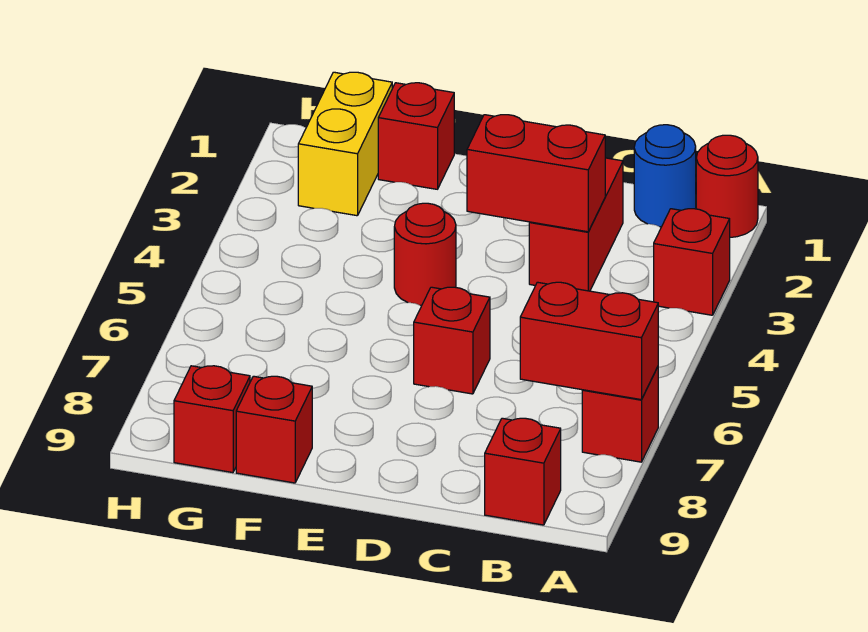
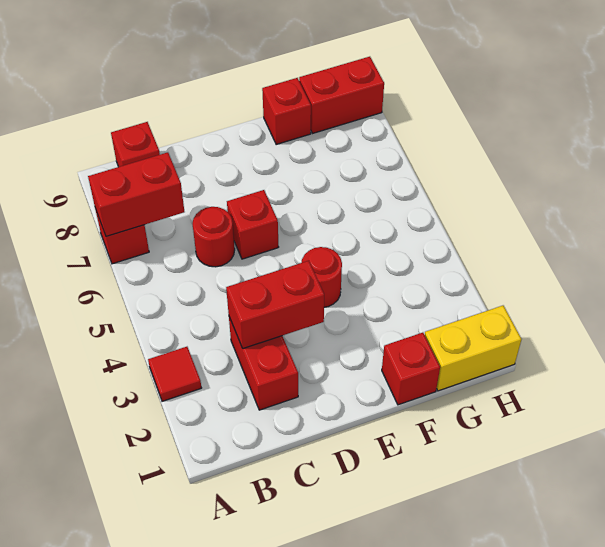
red 1x1 round brick [696,135,758,237] -> red 1x1 round brick moved to [192,207,235,267]
red 1x1 brick [654,209,730,315] -> red 1x1 tile [148,347,201,401]
blue 1x1 round brick [634,125,696,227] -> none
yellow 1x2 brick [298,72,392,216] -> yellow 1x2 brick turned to [425,306,521,391]
red 1x1 brick [174,366,250,473] -> red 1x2 brick [299,57,384,133]

